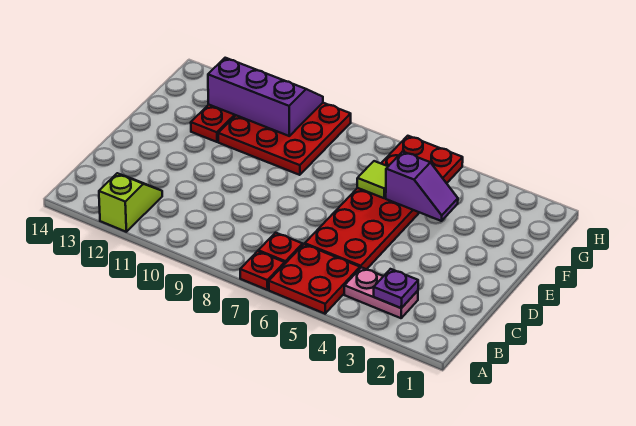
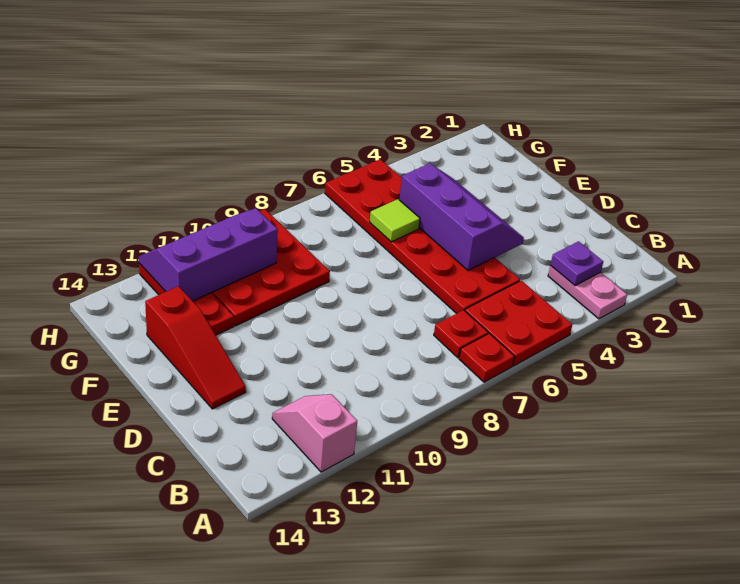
lime 1x2 slope [99,173,162,232] -> pink 1x2 slope [272,394,357,472]
pink 1x2 plate [344,267,418,318] -> pink 1x2 plate turned to [548,265,627,319]
none -> red 1x3 slope [145,286,246,409]
purple 1x2 slope [386,152,458,221] -> purple 2x3 slope [399,164,524,270]

